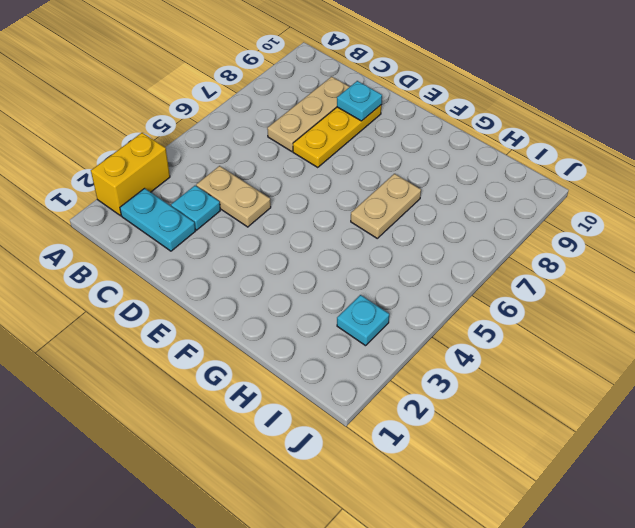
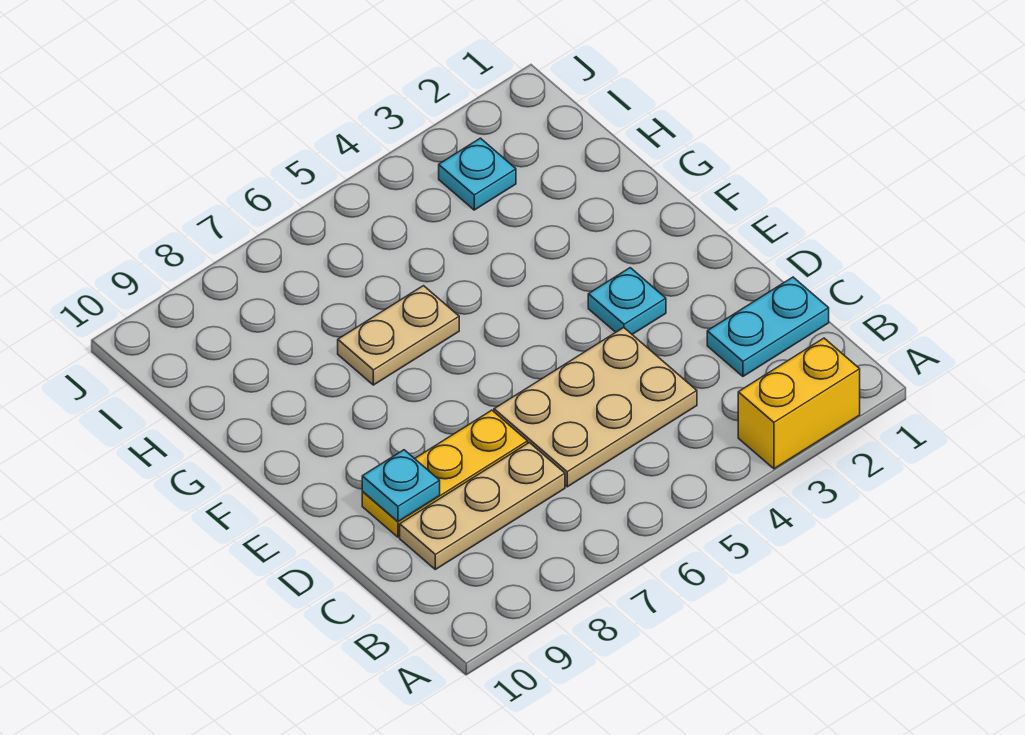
cyan 1x2 plate [120,188,195,251] -> cyan 1x2 plate turned to [707,277,829,376]
cyan 1x1 plate [171,186,220,230] -> cyan 1x1 plate moved to [588,268,666,334]
tan 1x2 plate [196,166,271,227] -> tan 2x3 plate [494,328,697,487]

